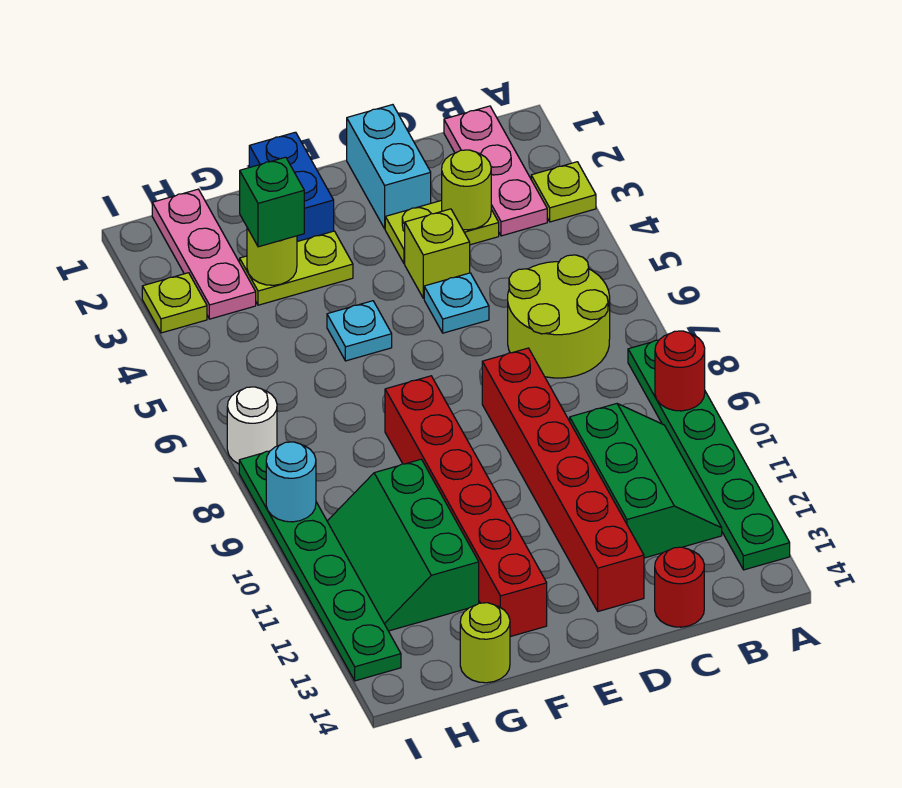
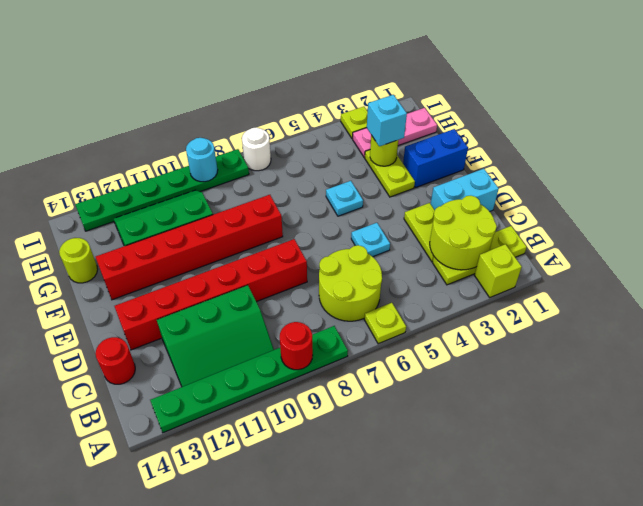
lime 1x1 plate [531,162,596,222] -> lime 1x1 plate moved to [364,303,406,344]
pink 1x3 plate [444,106,547,236] -> lime 1x3 plate [433,226,527,285]
lime 1x1 round brick [442,150,491,230] -> lime 2x2 round brick [430,196,497,270]
lime 1x1 brick [405,209,470,298] -> lime 1x1 brick moved to [474,244,522,297]
green 1x1 brick [240,157,304,247] -> cyan 1x1 brick [367,95,407,146]

